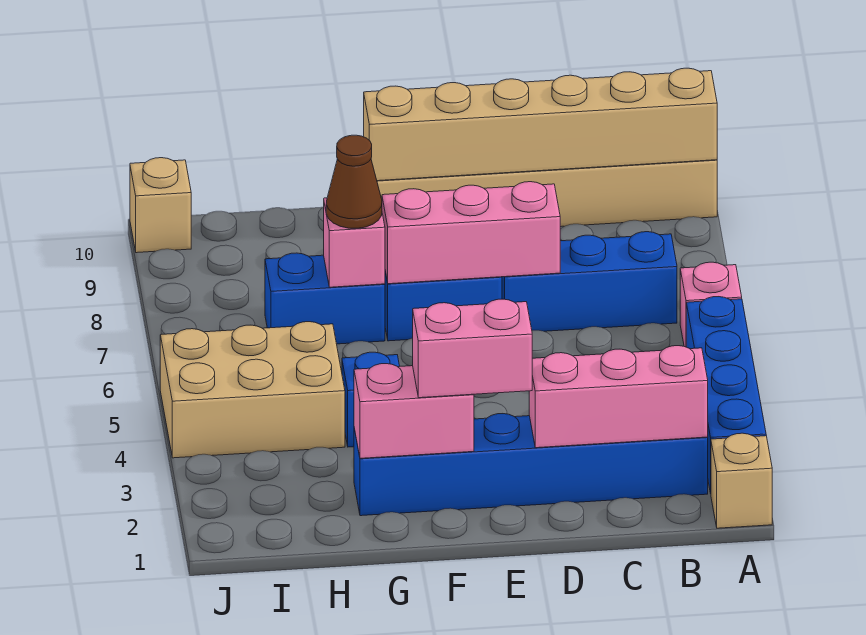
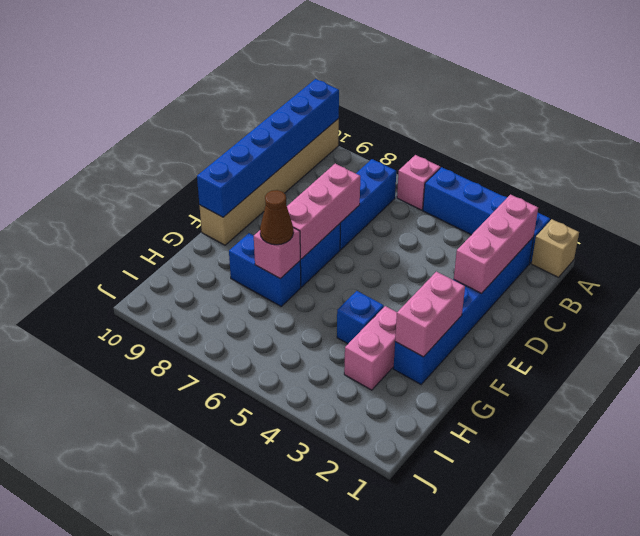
tan 1x6 brick [364,68,717,181] -> blue 1x6 brick [197,79,339,217]
pink 1x2 brick [413,299,532,398] -> pink 1x2 brick moved to [344,306,397,390]
blue 1x2 brick [265,253,385,344] -> blue 1x2 brick turned to [229,233,301,306]
tan 2x3 brick [160,322,345,458] -> none
tan 1x1 brick [130,158,191,253] -> none

